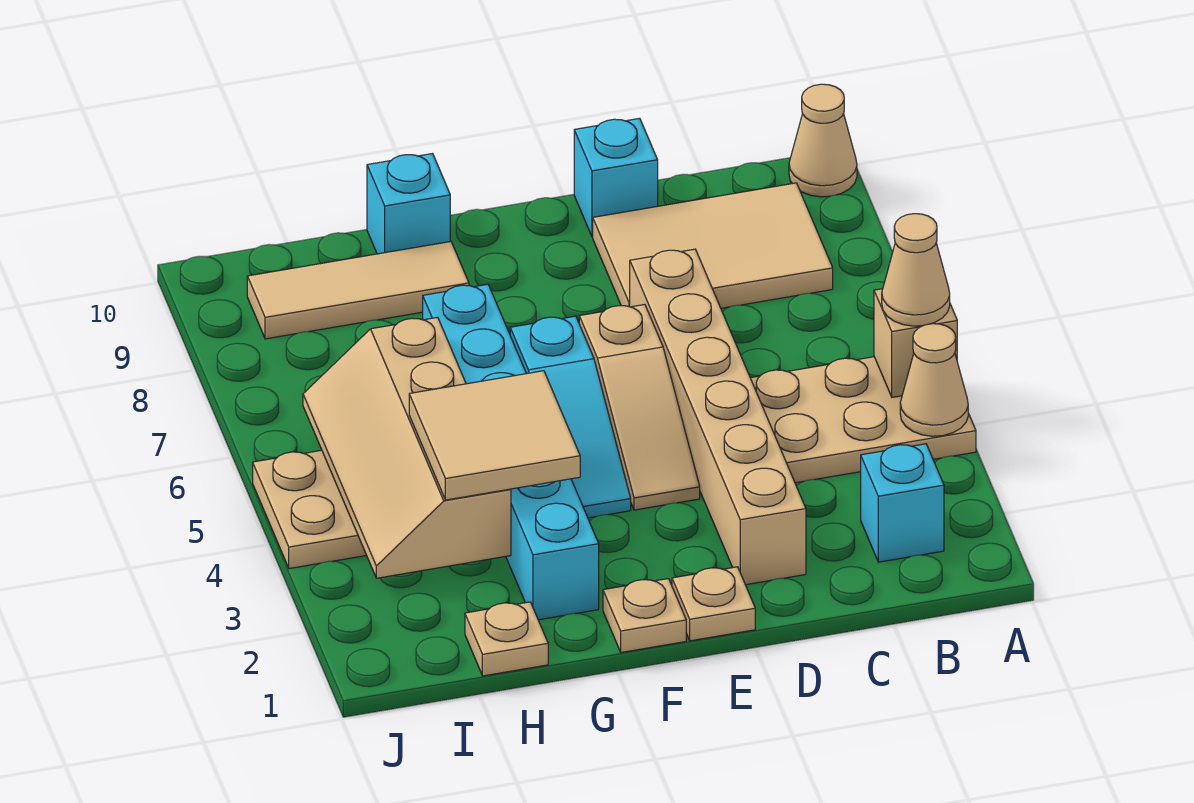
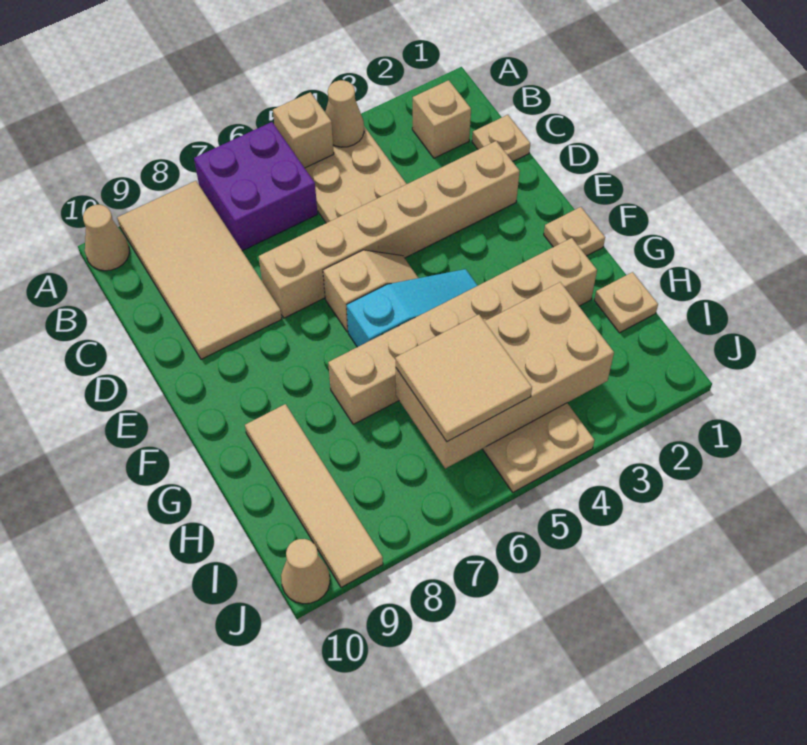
tan 1x1 cone [882,214,950,326] -> tan 1x1 cone moved to [281,539,330,604]
none -> purple 2x2 brick [194,122,317,251]
cyan 1x1 brick [861,444,944,562] -> tan 1x1 brick [412,80,471,158]
tan 2x3 tile [593,183,833,308] -> tan 2x4 tile [117,181,282,359]
cyan 1x1 brick [574,118,658,237] -> none
tan 1x1 plate [672,567,755,641] -> tan 1x1 plate moved to [472,115,530,162]
tan 1x3 slope [579,305,700,510] -> tan 1x2 slope [323,250,418,332]
cyan 1x6 brick [423,284,599,620] -> tan 1x6 brick [328,238,597,424]
tan 2x2 tile [409,371,580,500] -> tan 2x2 tile moved to [395,314,532,442]
tan 1x3 tile [247,241,469,339] -> tan 1x4 tile [245,404,383,587]
cyan 1x1 brick [367,154,450,254] -> none
tan 2x4 slope [303,317,511,578] -> tan 2x4 brick [396,282,614,468]

